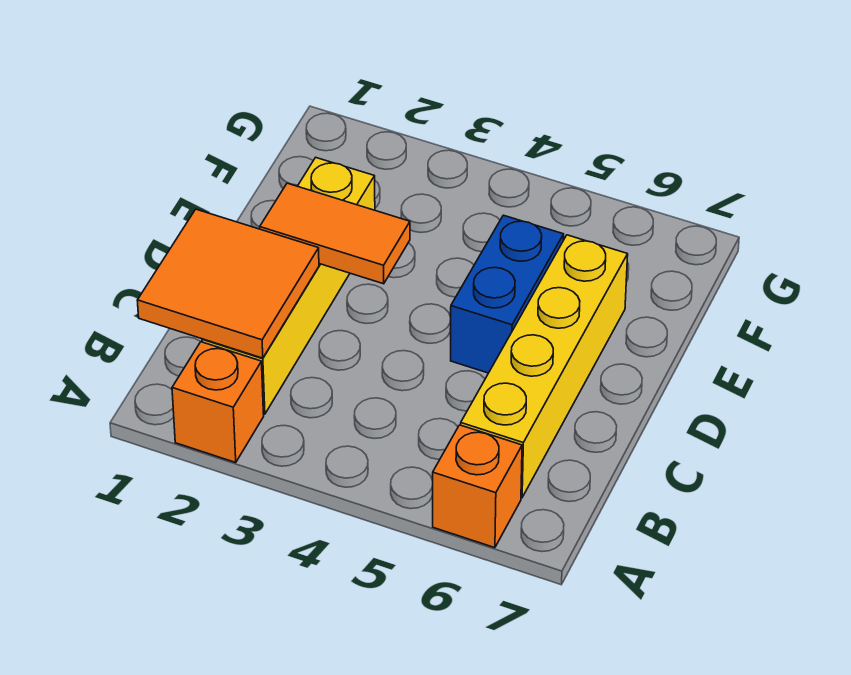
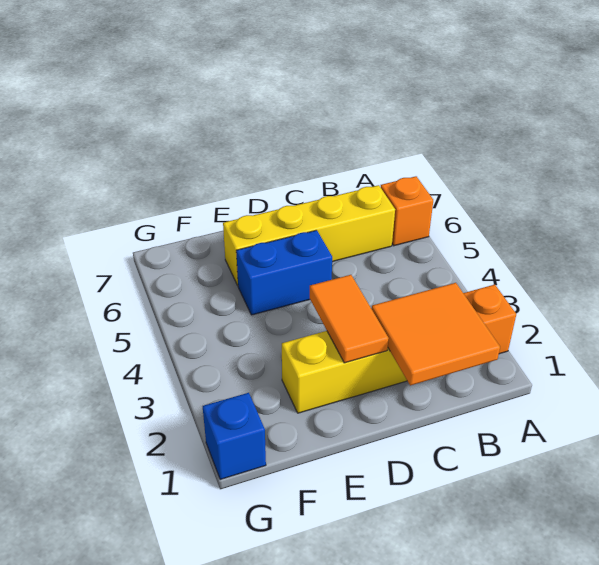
none -> blue 1x1 brick [203,393,266,480]

